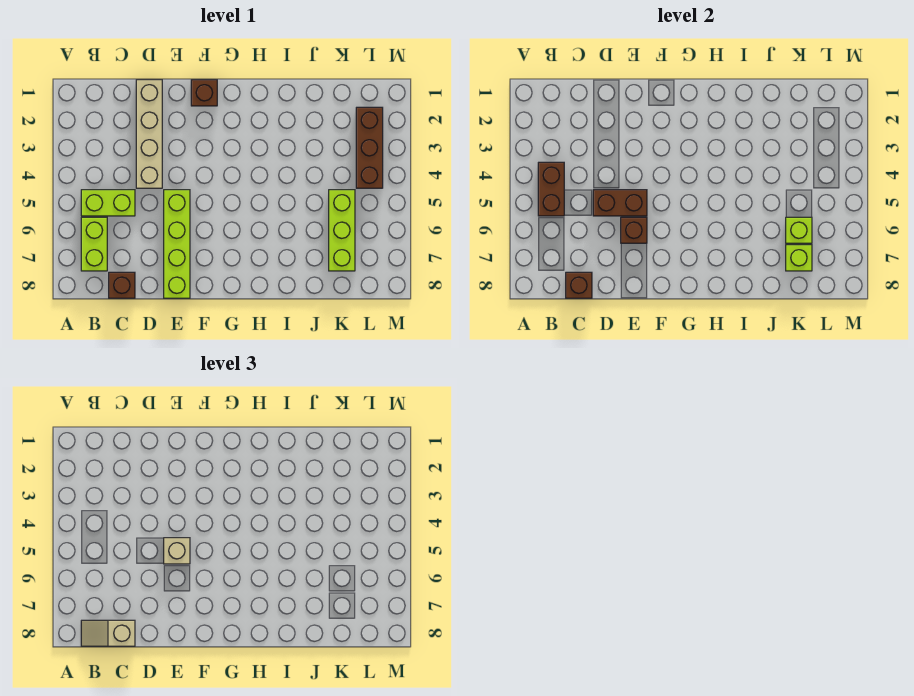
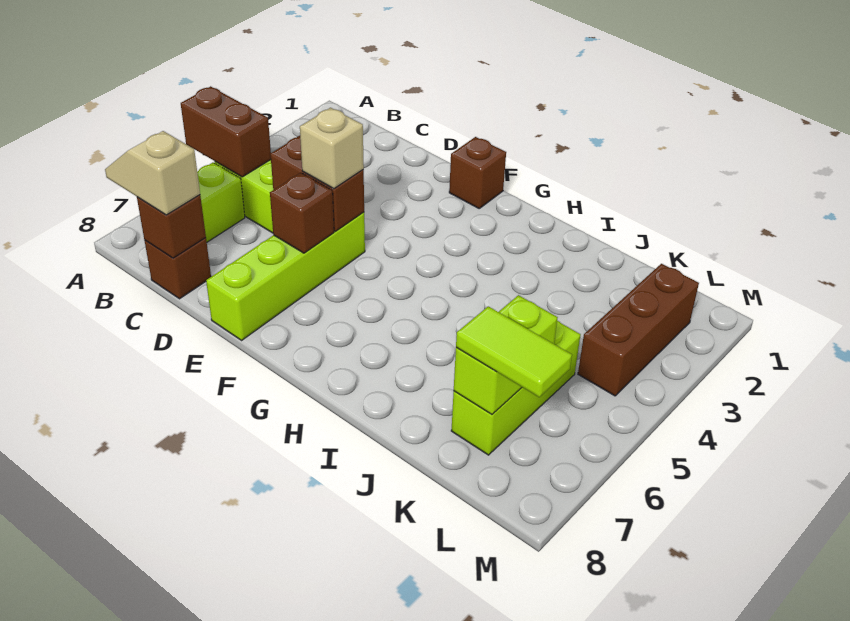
brown 1x2 brick [538,162,564,216] -> brown 1x2 brick turned to [181,86,271,177]
tan 1x4 brick [136,80,162,188] -> none
none -> lime 1x2 tile [456,306,572,397]

